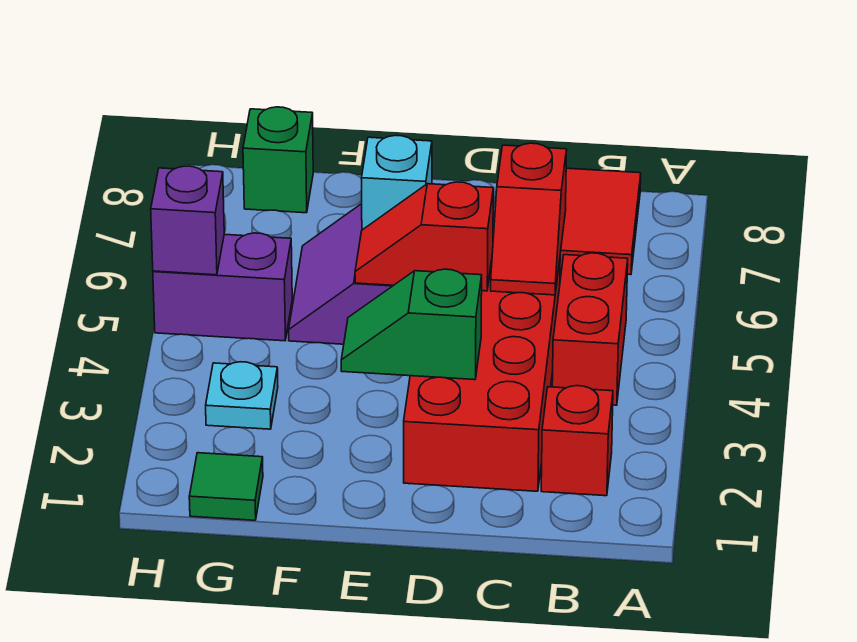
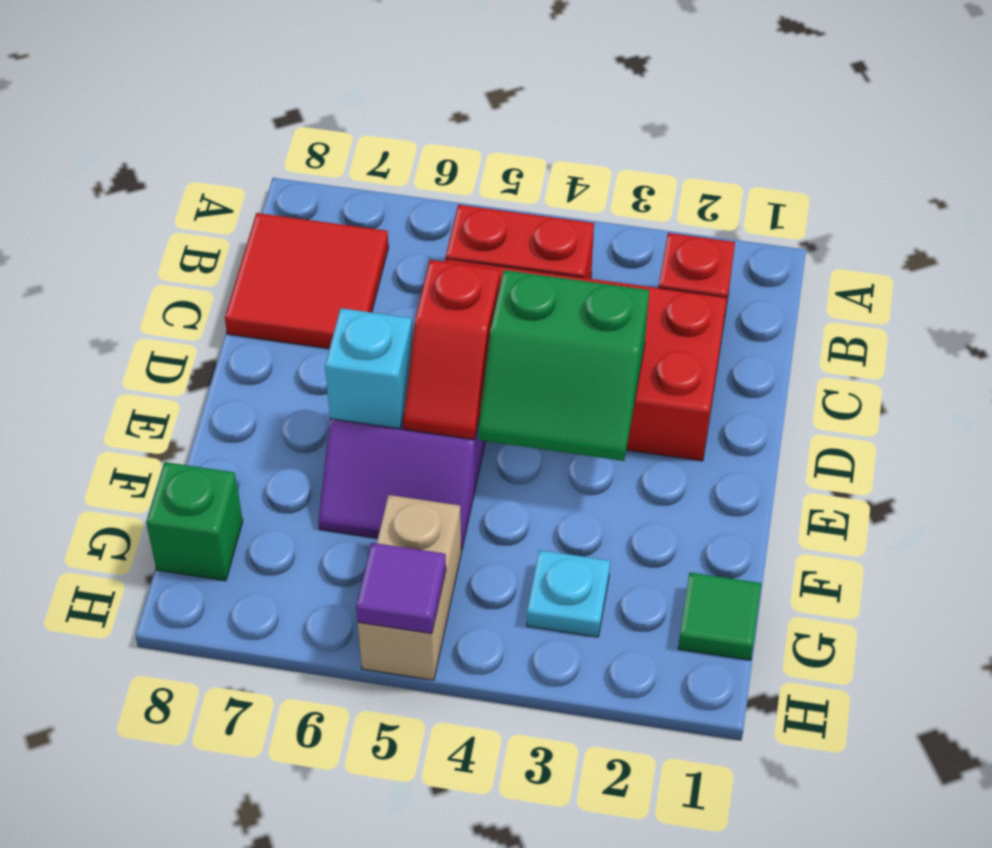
red 1x2 slope [491,143,567,295] -> none
green 1x2 slope [341,269,482,380] -> green 2x2 slope [478,270,649,461]
purple 1x2 brick [153,233,292,341] -> tan 1x2 brick [358,495,461,680]
purple 1x1 brick [151,166,224,275] -> purple 1x1 tile [356,543,446,634]

